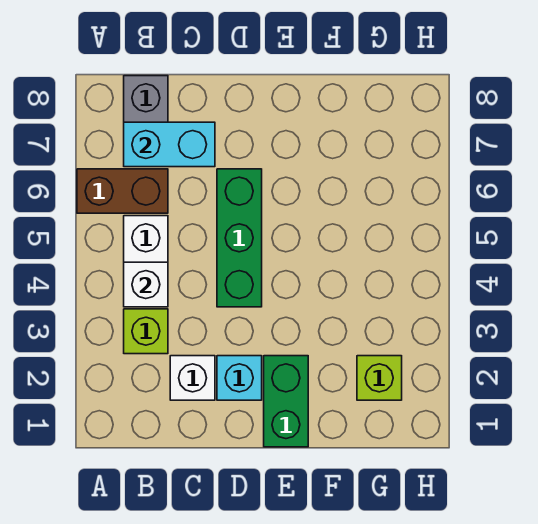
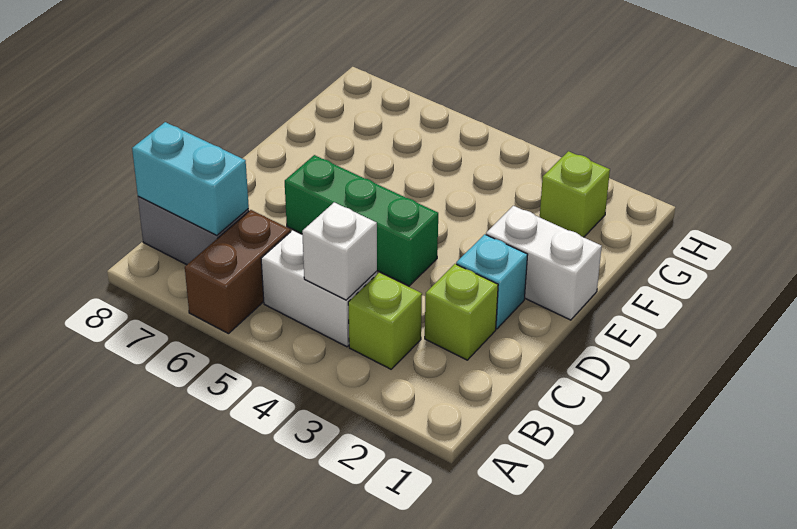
cyan 1x2 brick [124,122,215,167] -> cyan 1x2 brick turned to [132,122,249,236]
white 1x1 brick [170,356,215,400] -> lime 1x1 brick [425,264,498,360]
green 1x2 brick [264,356,308,447] -> white 1x2 brick [486,206,602,320]

